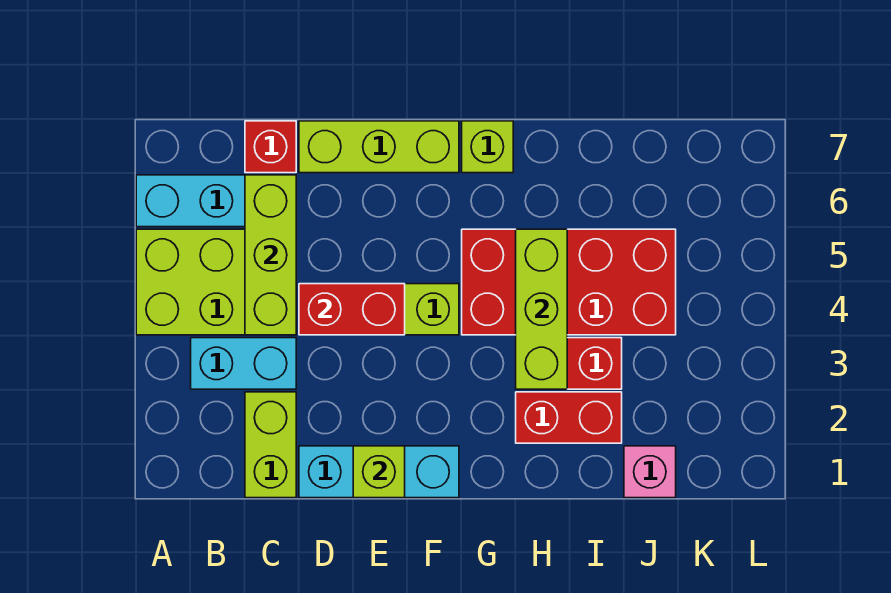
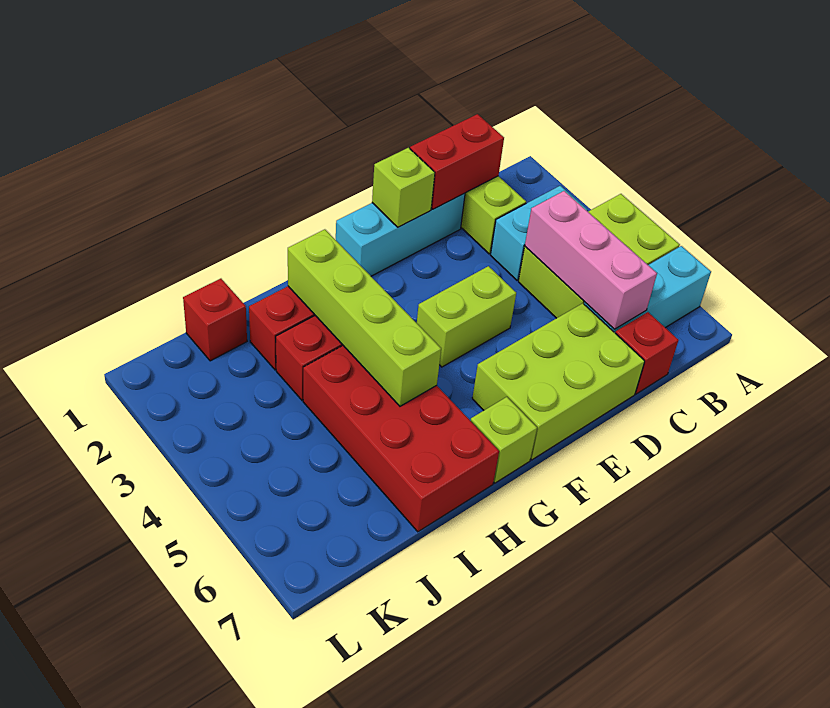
lime 1x3 brick [245,175,296,335] -> pink 1x3 brick [525,191,657,329]
red 1x2 brick [299,284,405,335] -> red 1x2 brick moved to [410,114,504,209]
lime 1x3 brick [299,121,459,173] -> lime 2x3 brick [472,303,645,460]
red 2x4 brick [462,229,676,335] -> red 2x4 brick turned to [303,346,499,532]
lime 1x3 brick [516,229,567,389] -> lime 1x4 brick [288,229,441,406]
pink 1x1 brick [624,446,676,498] -> red 1x1 brick [183,279,247,361]

